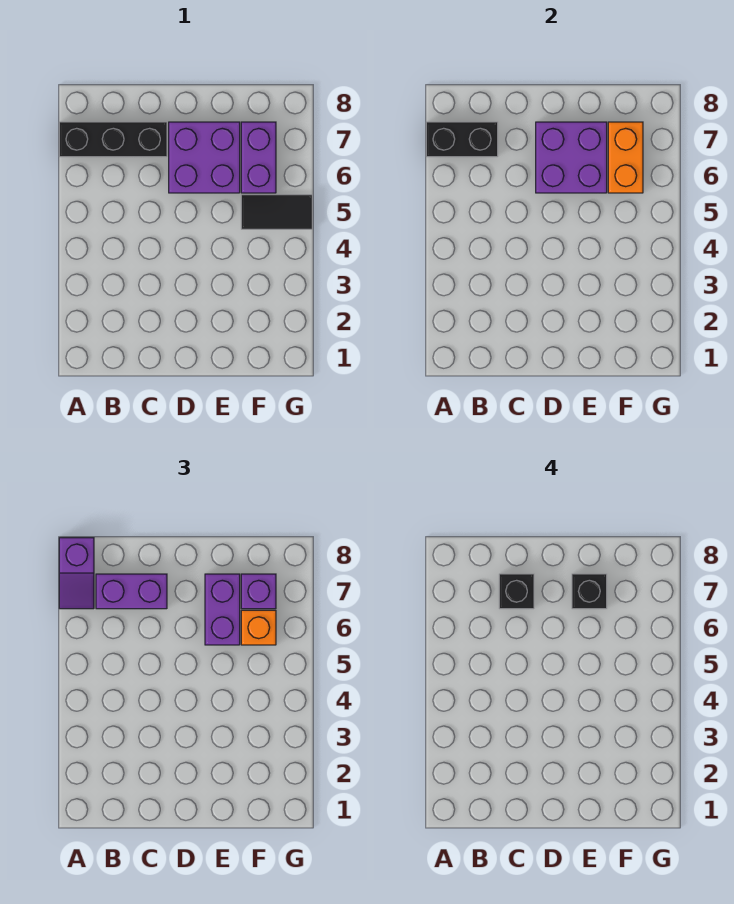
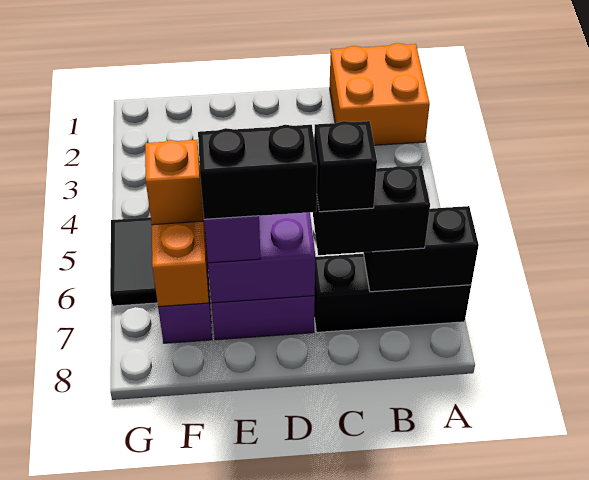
none -> orange 2x2 brick [330,43,430,145]
purple 1x2 slope [59,538,94,609] -> none
purple 1x2 brick [96,574,167,609] -> black 1x2 brick [313,165,430,255]
black 1x1 brick [572,574,607,609] -> black 1x2 brick [198,125,317,219]
black 1x2 tile [241,195,312,229] -> black 1x2 tile turned to [110,217,158,306]
purple 1x1 brick [241,574,276,609] -> none

